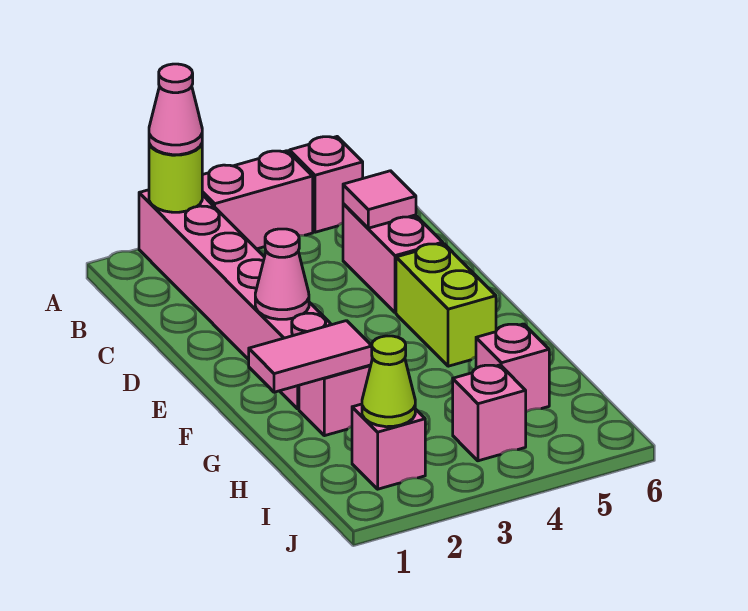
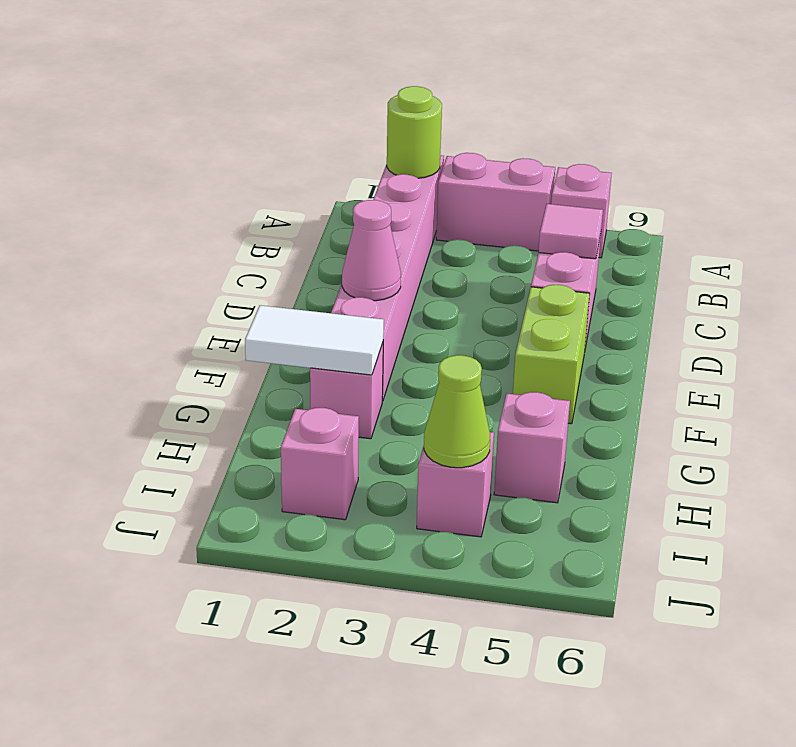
pink 1x1 cone [149,64,202,155] -> none
pink 1x2 tile [249,321,372,392] -> white 1x2 tile [245,305,384,375]
lime 1x1 cone [362,336,415,427] -> lime 1x1 cone moved to [424,355,490,468]

